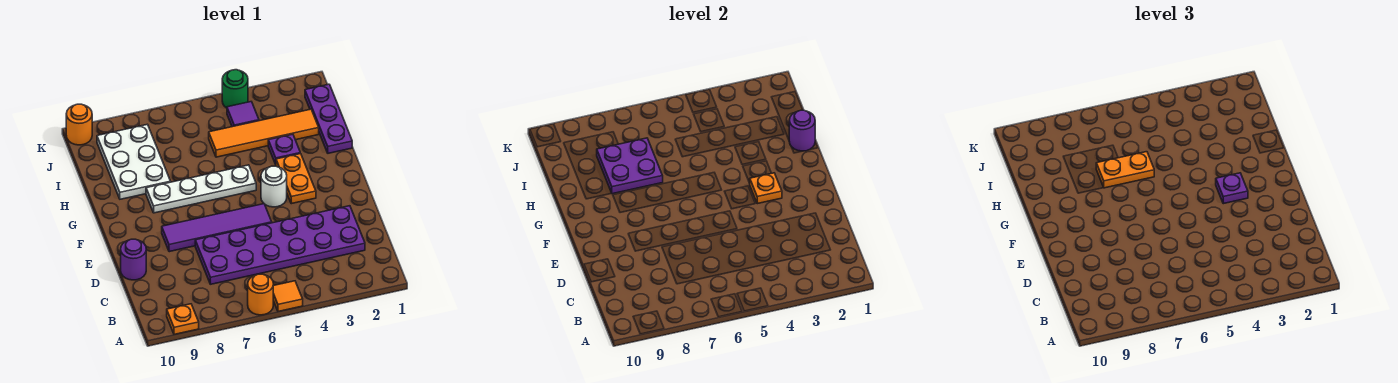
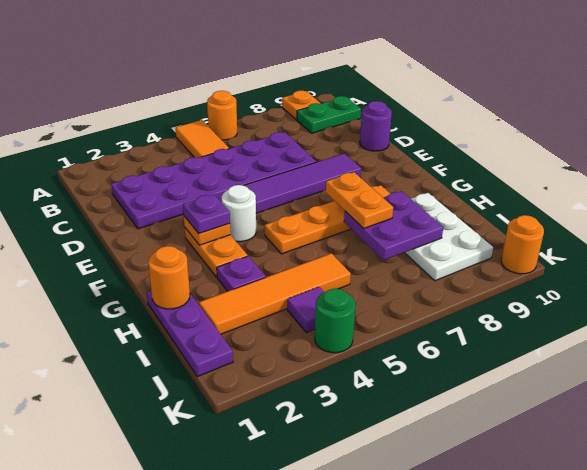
orange 1x1 tile [273,281,303,311] -> orange 1x2 tile [176,120,229,158]
none -> green 1x2 plate [297,96,361,133]
white 1x4 plate [146,165,256,213] -> orange 1x4 plate [265,185,390,254]
purple 1x1 round brick [789,110,815,151] -> orange 1x1 round brick [148,246,190,309]
orange 1x2 plate [1096,152,1154,188] -> orange 1x2 plate turned to [326,172,393,229]

